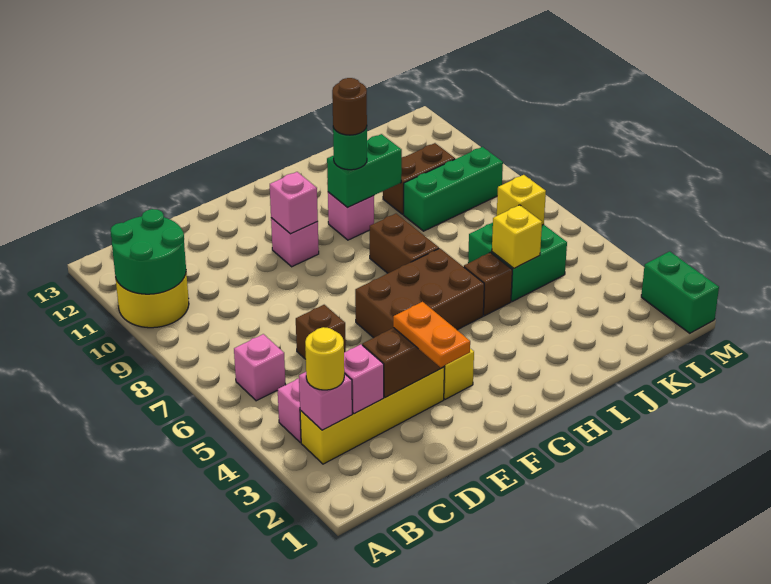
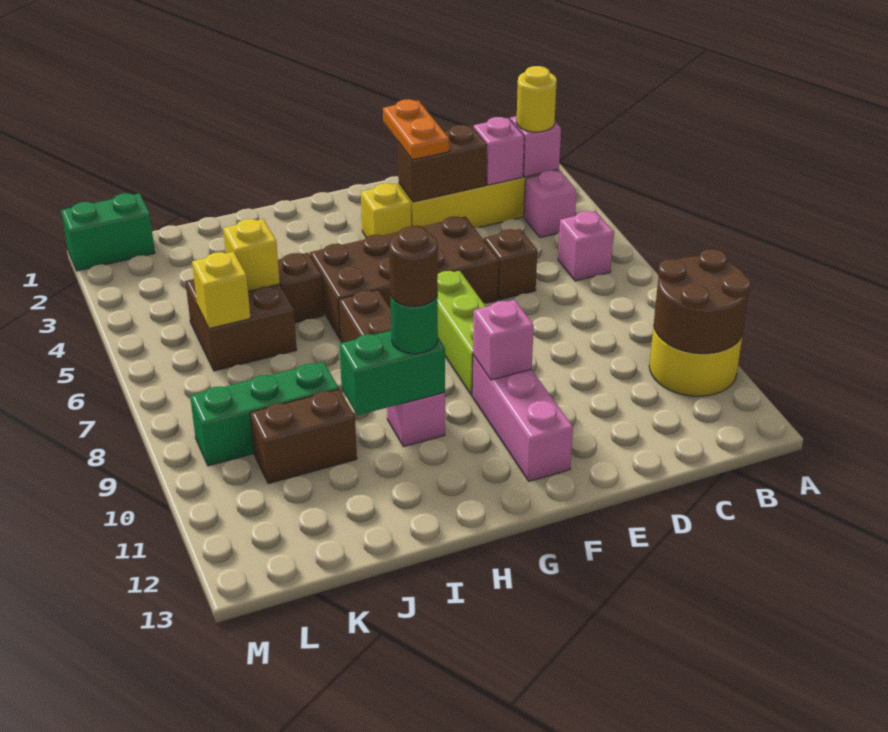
green 2x2 round brick [110,209,186,294] -> brown 2x2 round brick [654,249,751,354]
brown 2x3 brick [355,248,484,338] -> brown 2x4 brick [310,216,498,340]
none -> lime 1x3 brick [438,270,486,395]
pink 1x1 brick [271,218,319,267] -> pink 1x3 brick [472,355,573,481]
green 2x2 brick [468,223,567,302] -> brown 2x2 brick [185,279,297,371]
green 1x2 brick [641,251,719,333] -> green 1x2 brick turned to [61,193,155,271]

